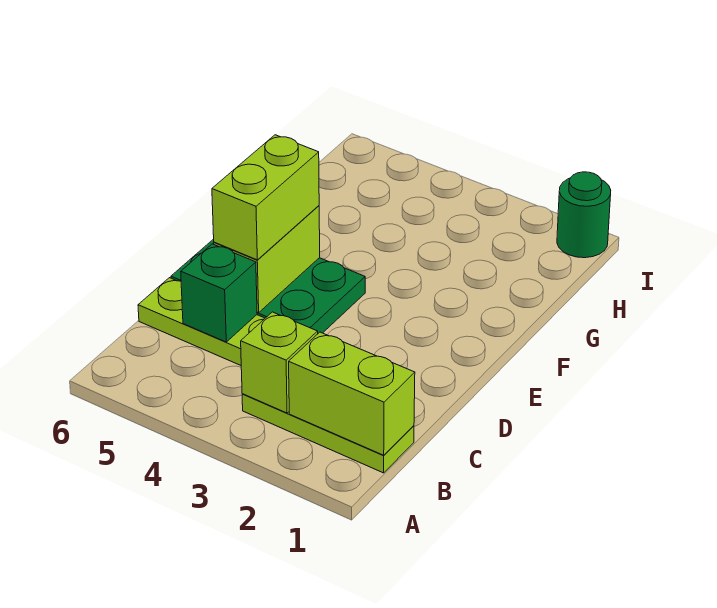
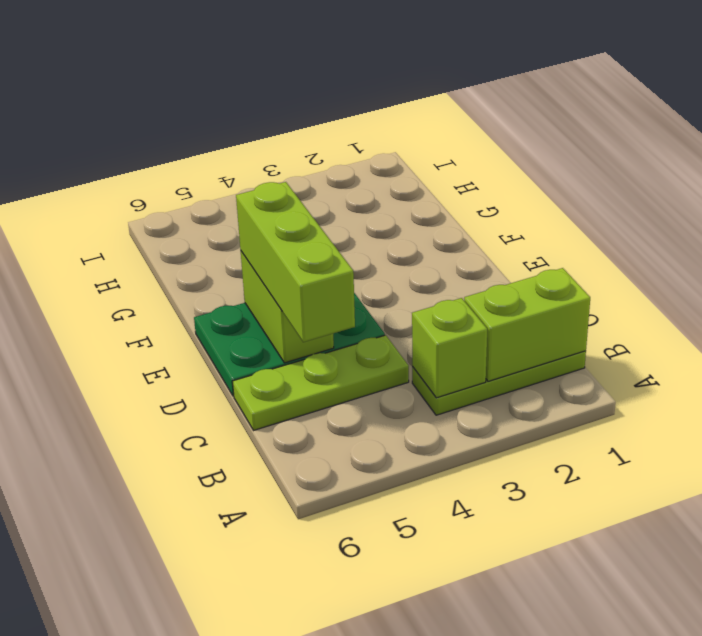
green 1x1 brick [181,244,257,342] -> none
lime 1x2 brick [212,135,319,260] -> lime 1x3 brick [236,182,355,342]
green 1x1 round brick [557,172,611,258] -> none

